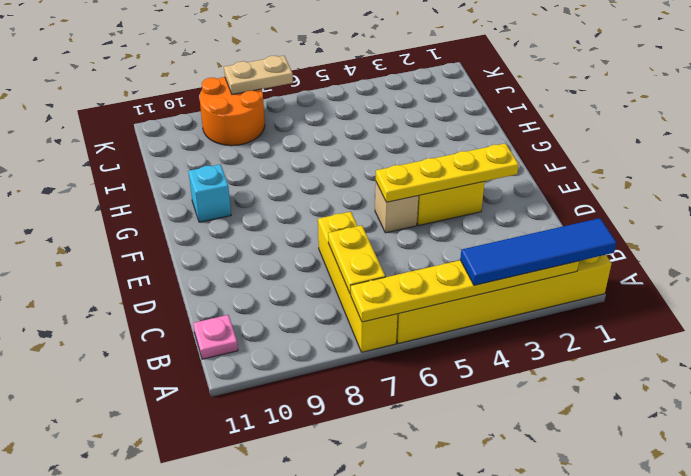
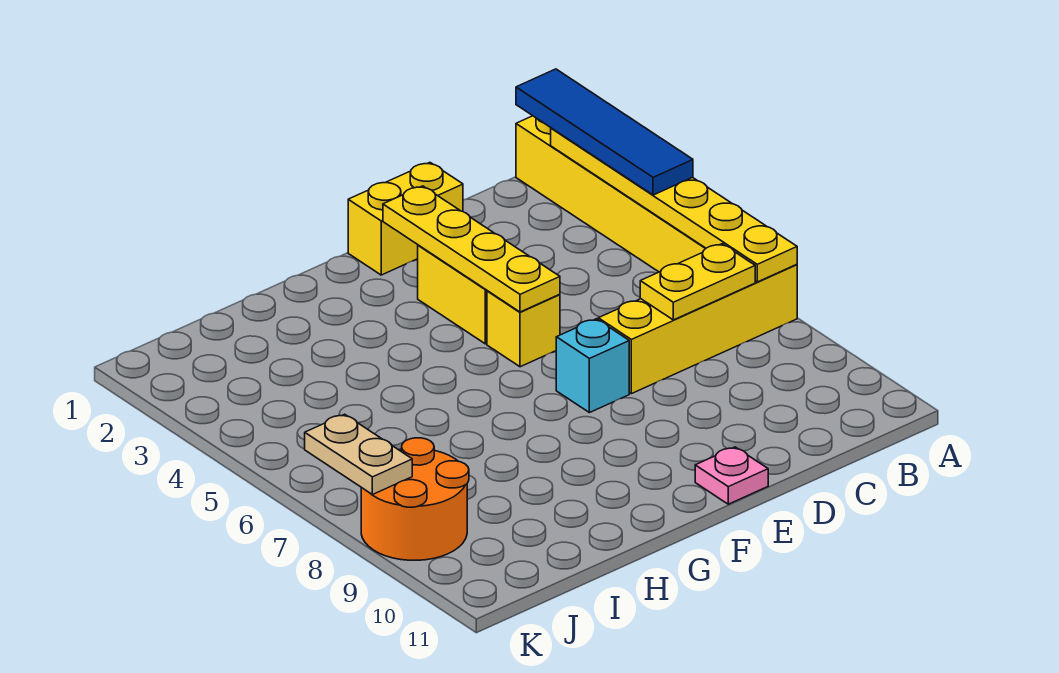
pink 1x1 plate [193,315,238,359] -> pink 1x1 plate moved to [695,447,768,504]
none -> yellow 1x2 brick [348,163,463,275]
tan 1x1 brick [375,183,418,233] -> yellow 1x1 brick [487,291,560,367]
cyan 1x1 brick [189,164,231,222] -> cyan 1x1 brick moved to [556,319,629,413]

